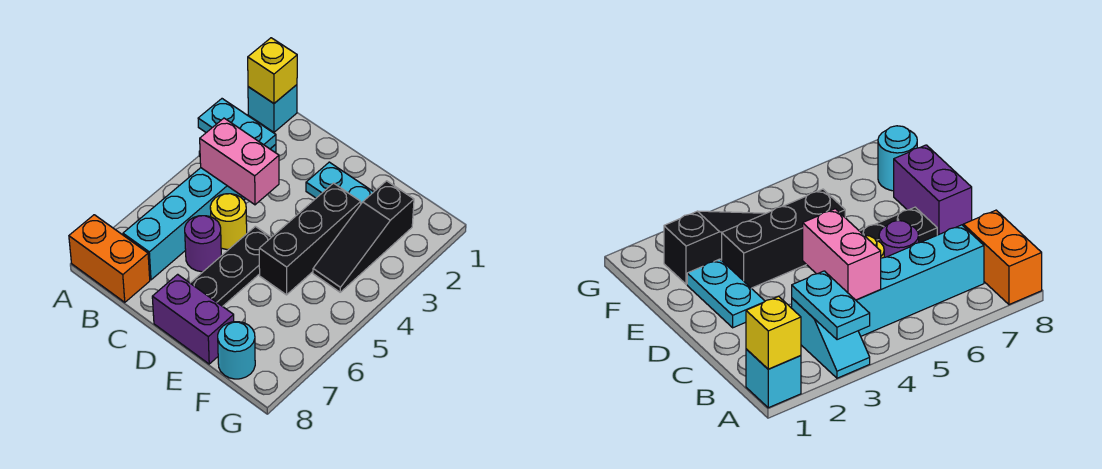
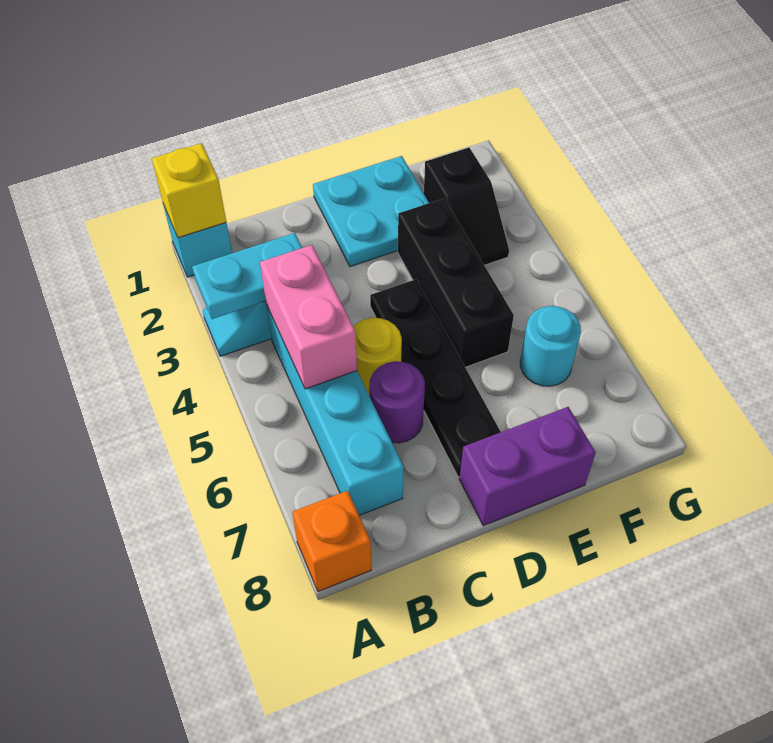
orange 1x2 brick [69,215,150,302] -> orange 1x1 brick [292,491,371,591]
pink 1x2 brick [200,118,279,205] -> pink 1x2 brick turned to [260,245,357,389]
cyan 1x2 plate [306,162,373,203] -> cyan 2x2 plate [313,156,429,267]
black 1x3 plate [190,226,271,306] -> black 1x4 plate [370,279,501,477]
black 1x3 slope [313,181,414,292] -> black 1x2 slope [424,147,509,265]
cyan 1x1 round brick [218,322,255,379] -> cyan 1x1 round brick moved to [520,306,581,386]

